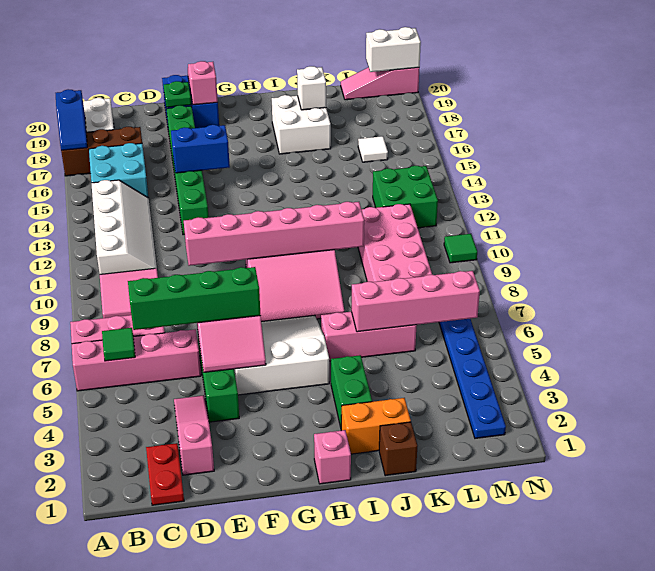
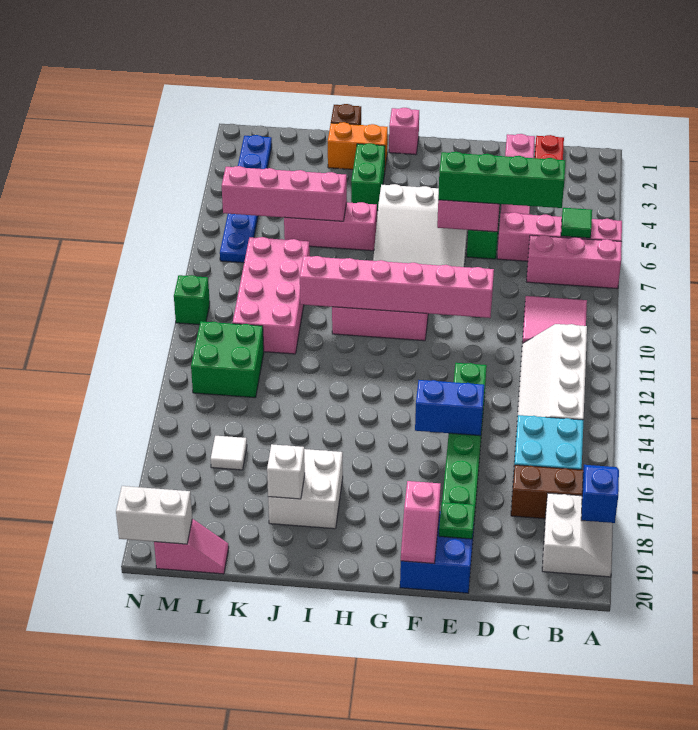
pink 1x3 slope [341,67,419,100] -> pink 1x2 slope [154,519,229,574]
green 1x1 tile [444,234,477,263] -> green 1x1 brick [174,275,210,325]

